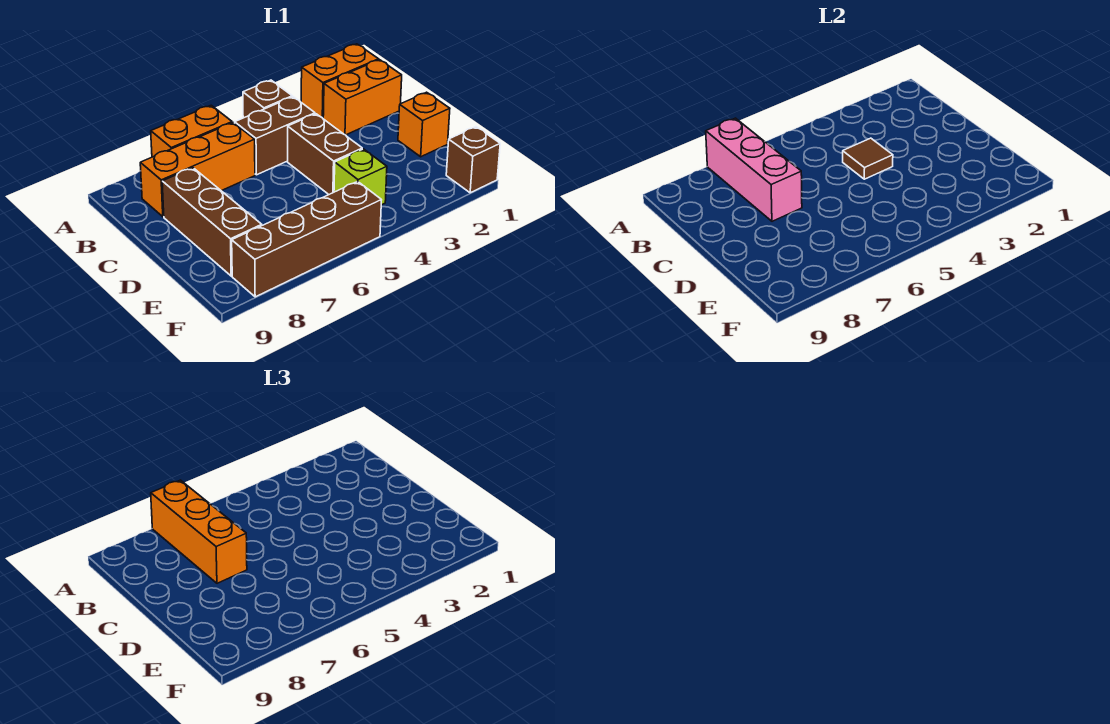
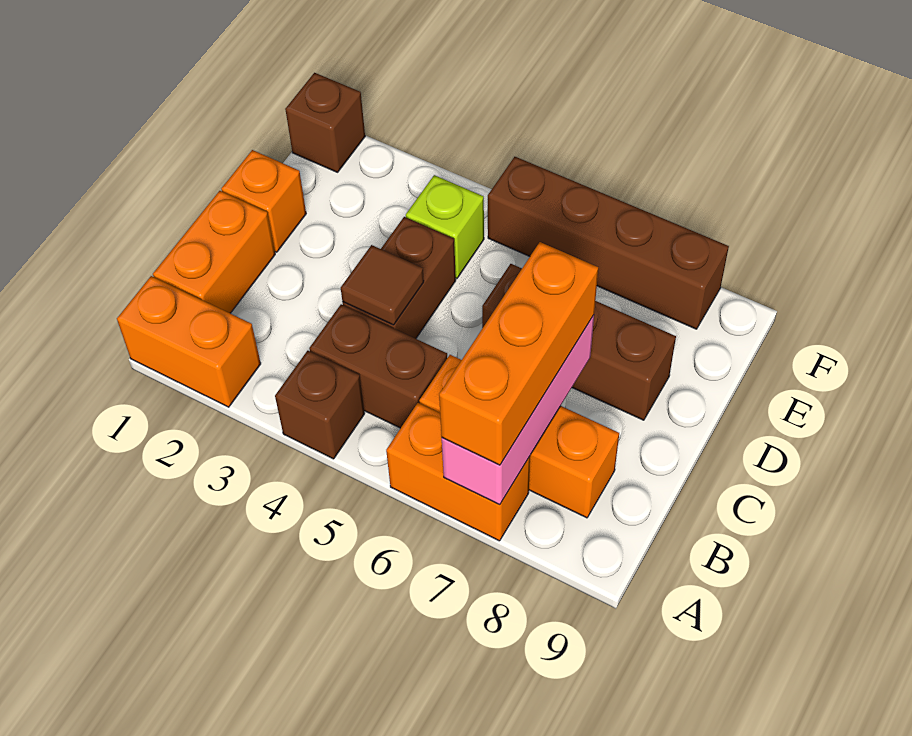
orange 1x2 brick [323,60,402,135] -> orange 1x2 brick turned to [153,191,275,313]
brown 1x3 brick [162,168,262,276] -> brown 1x3 brick turned to [482,264,676,420]

